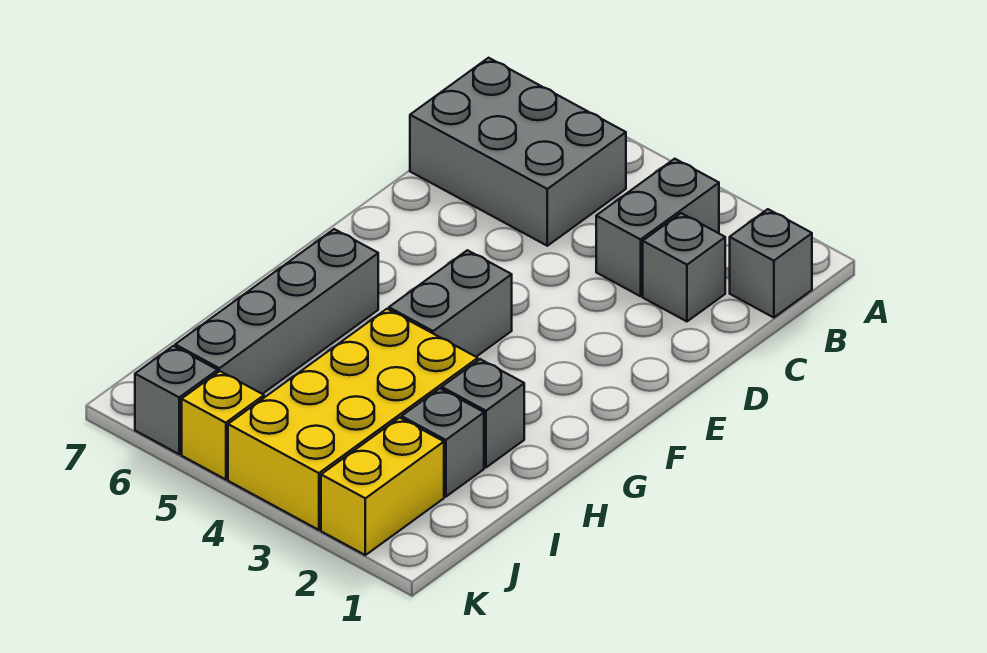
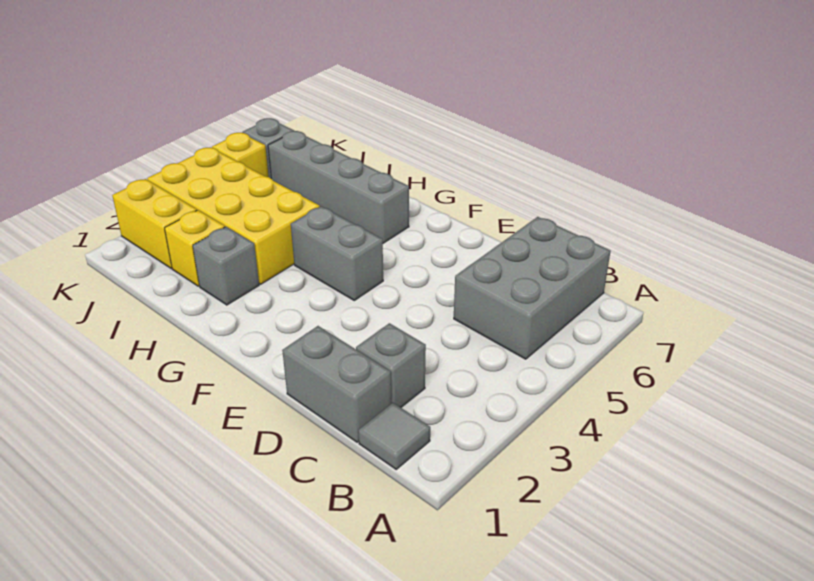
grey 1x1 brick [730,209,812,318] -> grey 1x1 tile [359,403,430,469]
grey 1x2 brick [596,159,719,296] -> grey 1x2 brick moved to [282,326,391,442]
grey 1x1 brick [402,389,484,497] -> yellow 1x1 brick [165,210,225,286]

